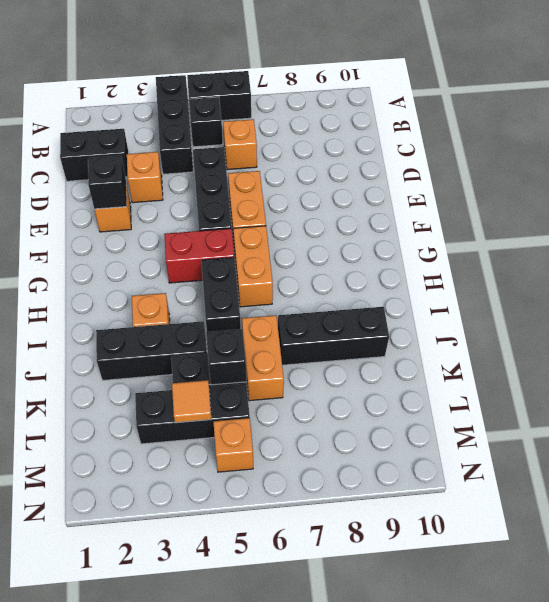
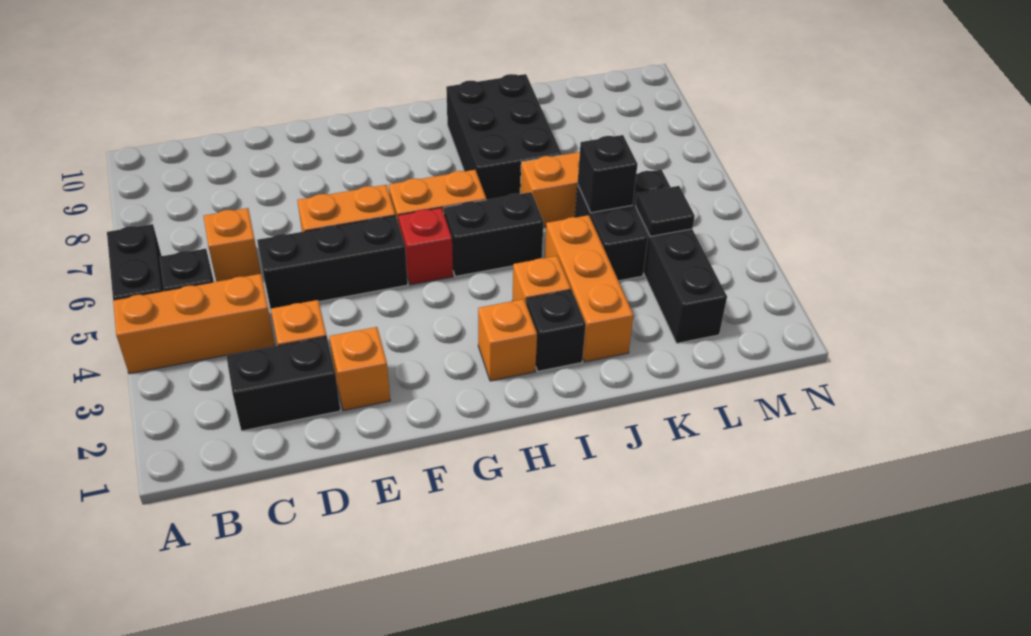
black 1x3 brick [156,75,193,174] -> orange 1x3 brick [113,274,275,374]
black 1x2 brick [60,129,129,181] -> black 1x2 brick turned to [226,337,340,431]
black 1x1 brick [88,156,127,209] -> black 1x1 brick moved to [526,290,586,371]
red 1x2 brick [164,228,234,283] -> red 1x1 brick [398,208,453,285]
black 1x3 brick [96,321,207,380] -> orange 1x3 brick [545,215,633,362]
black 1x3 brick [278,307,389,365] -> black 2x3 brick [446,74,562,200]
black 1x3 brick [135,384,250,444] -> black 1x4 brick [633,169,727,343]
orange 1x1 tile [172,380,211,423] -> black 1x1 tile [636,186,695,237]
orange 1x1 brick [214,418,253,472] -> orange 1x1 brick moved to [478,299,537,381]

